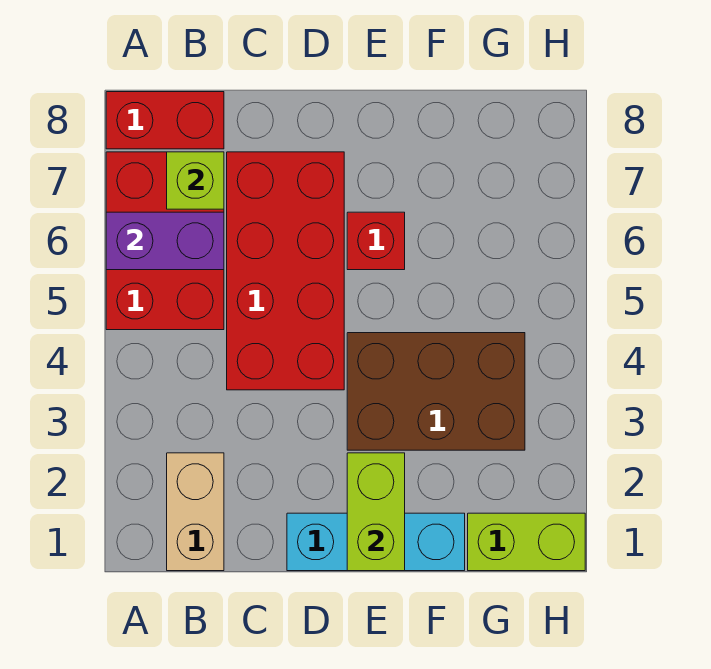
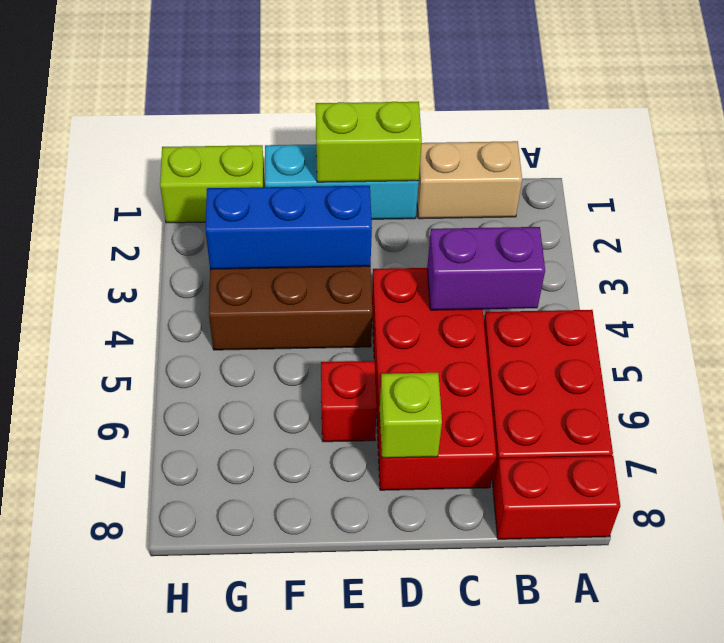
purple 1x2 brick [106,212,224,270] -> purple 1x2 brick moved to [427,227,545,310]
tan 1x2 brick [167,453,224,571] -> tan 1x2 brick turned to [417,141,522,219]
lime 1x1 brick [167,152,224,209] -> lime 1x1 brick moved to [380,373,442,458]
lime 1x2 brick [347,453,405,571] -> lime 1x2 brick turned to [316,102,422,182]
none -> blue 1x3 brick [206,186,372,269]

